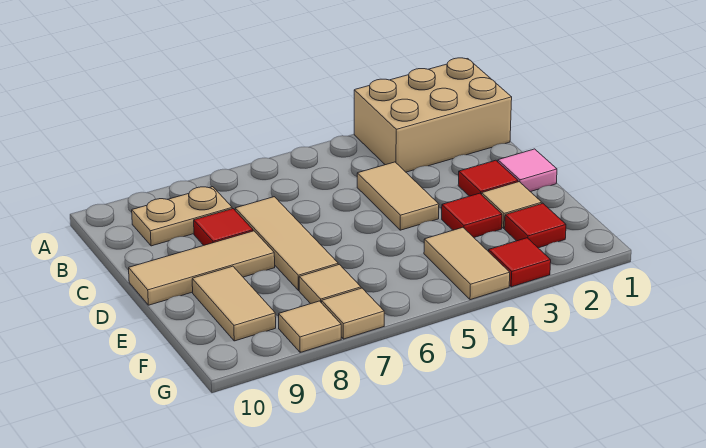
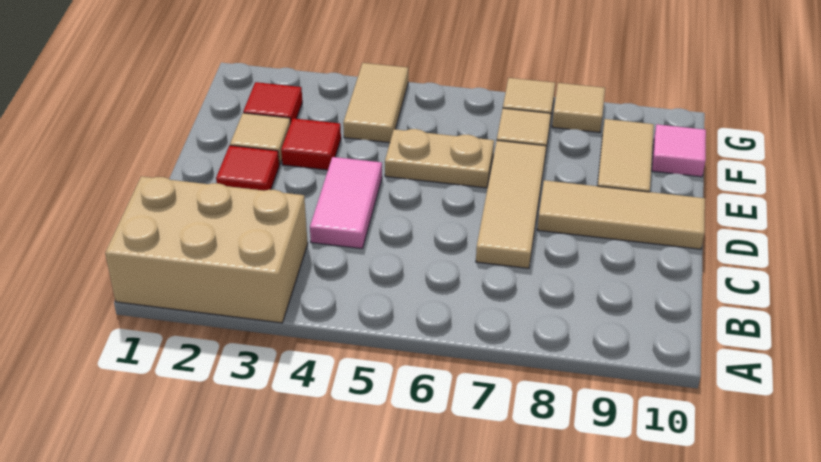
tan 1x2 plate [132,187,232,246] -> tan 1x2 plate moved to [385,129,494,188]
tan 1x2 tile [357,162,439,230] -> pink 1x2 tile [310,157,382,249]
red 1x1 tile [194,209,253,245] -> none
pink 1x1 tile [498,149,557,192] -> pink 1x1 tile moved to [652,125,706,177]
red 1x1 tile [489,238,551,287] -> none

